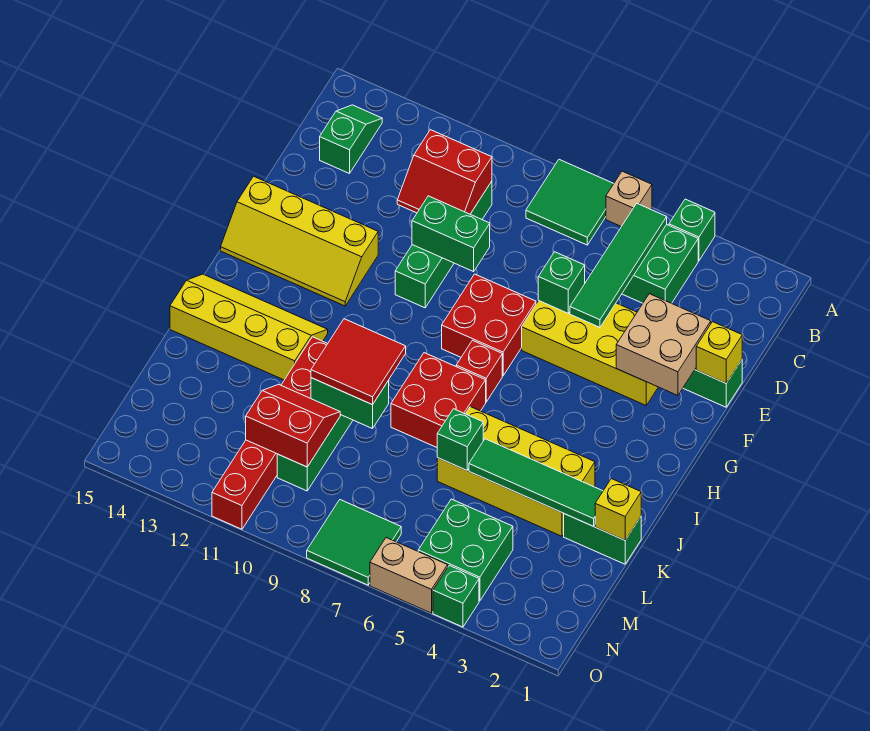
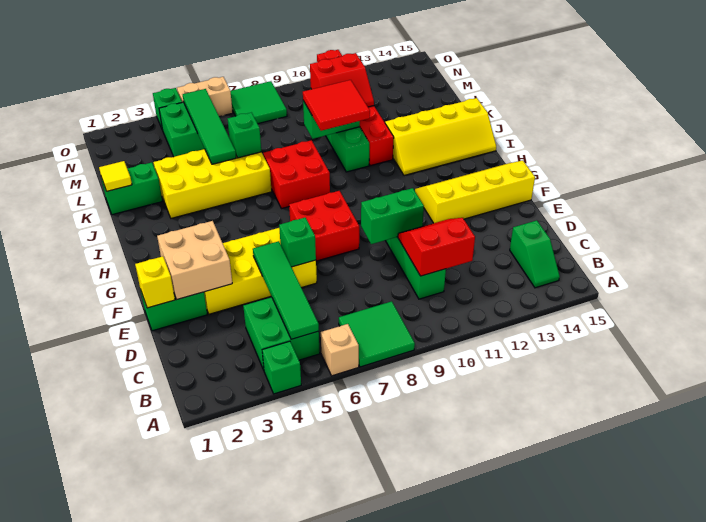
red 1x1 brick [456,340,502,402] -> none
yellow 1x1 brick [595,479,641,540] -> yellow 1x1 tile [99,161,132,191]
green 1x4 tile [469,439,603,526] -> green 1x4 tile turned to [183,89,236,164]

